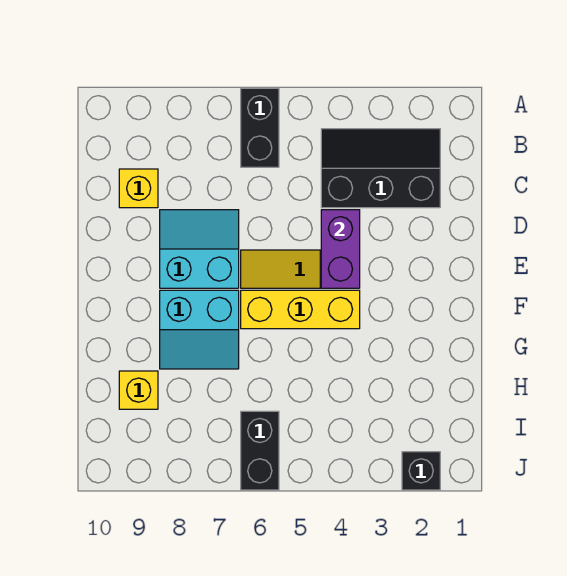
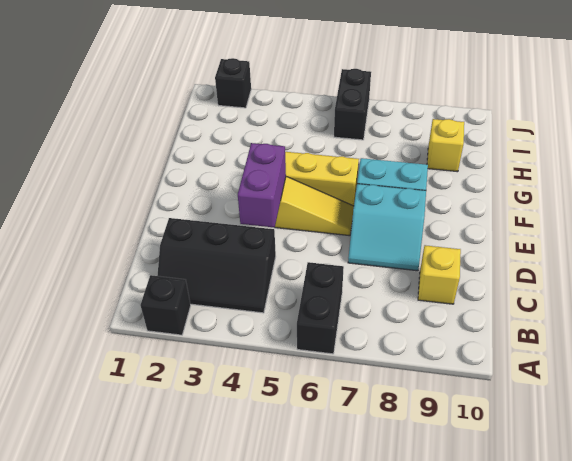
none -> black 1x1 brick [140,275,191,335]

